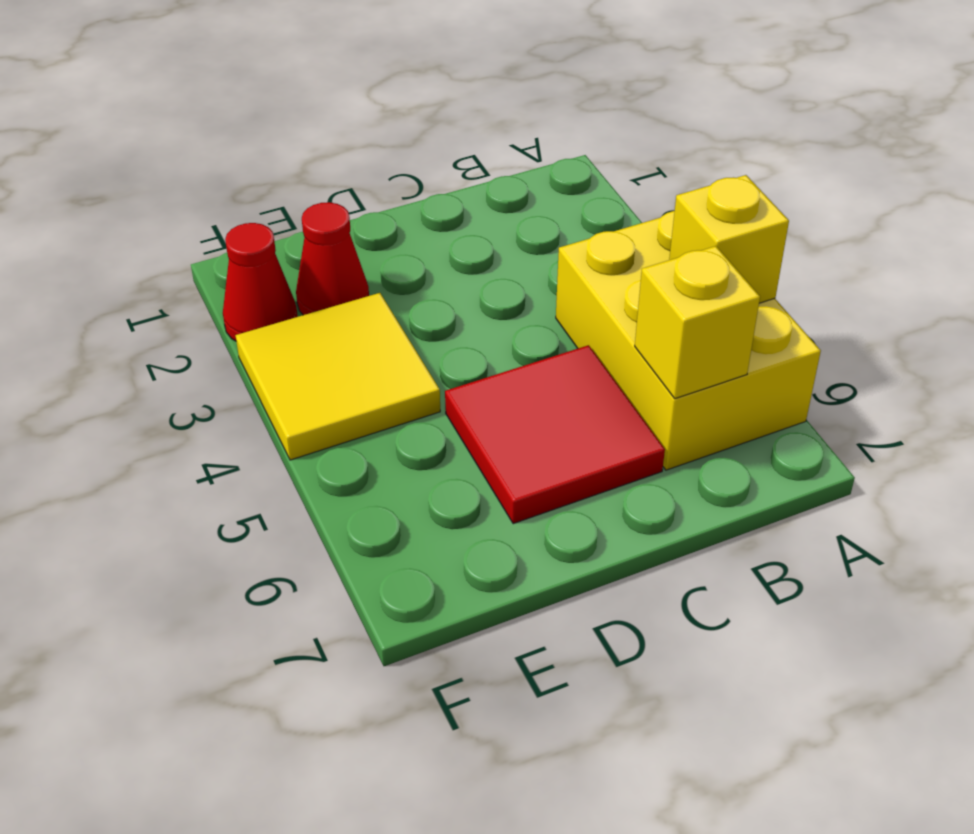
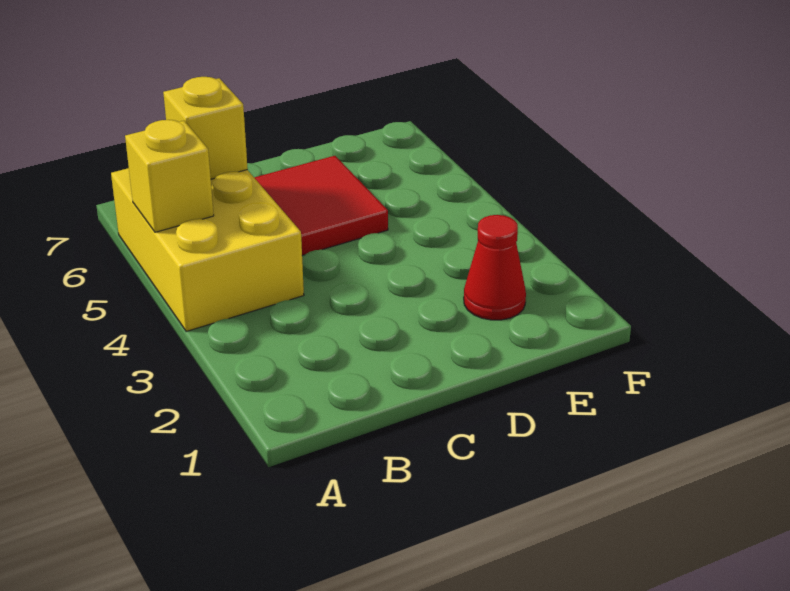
yellow 2x2 tile [235,293,440,460] -> none
red 1x1 cone [223,223,298,341] -> none

